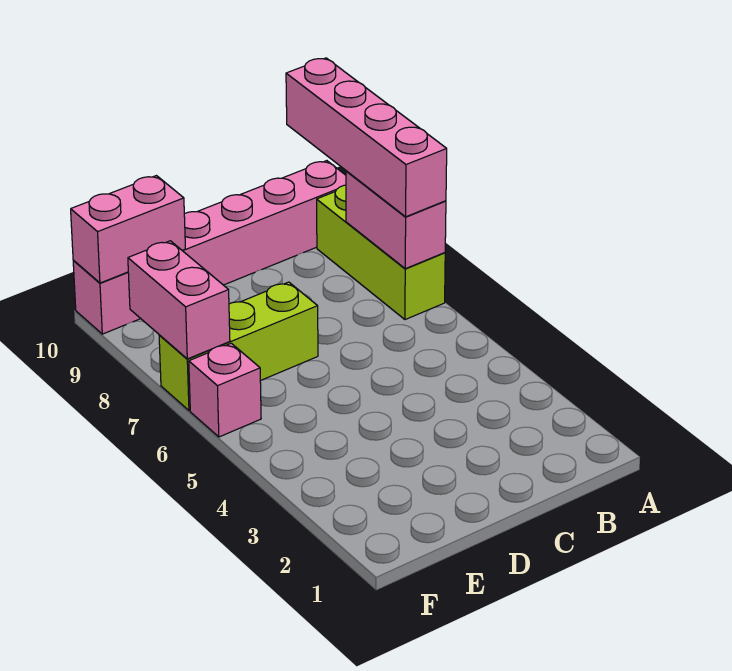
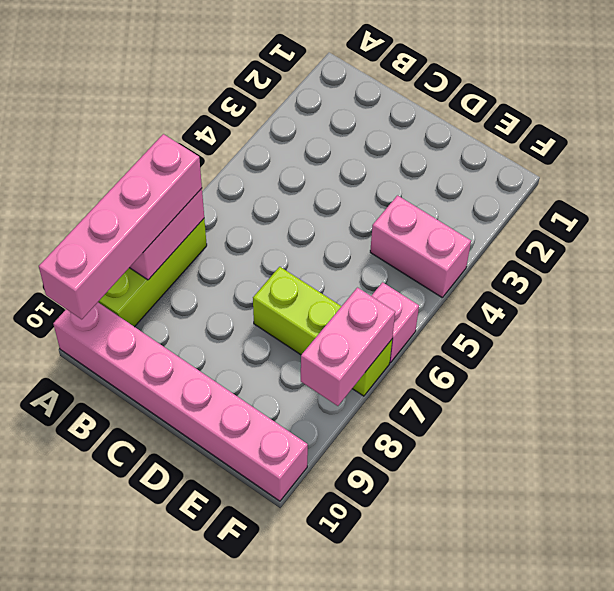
pink 1x2 brick [71,176,185,283] -> pink 1x2 brick moved to [370,195,471,297]

